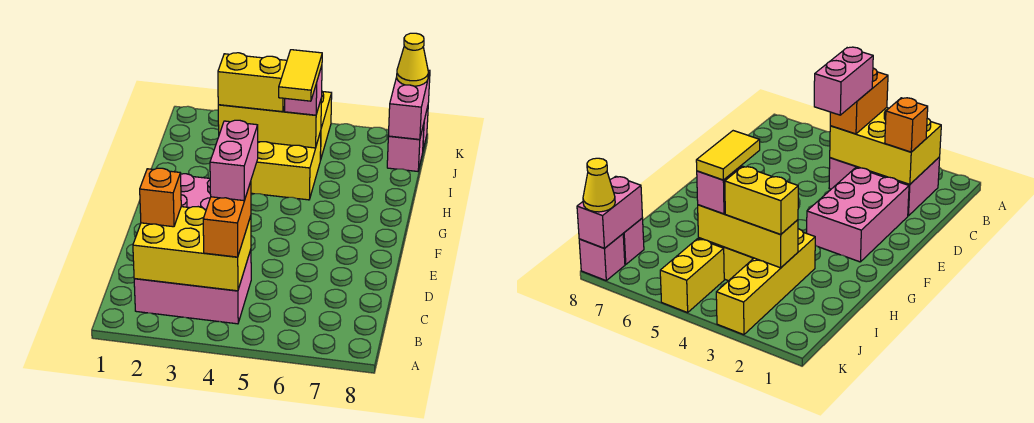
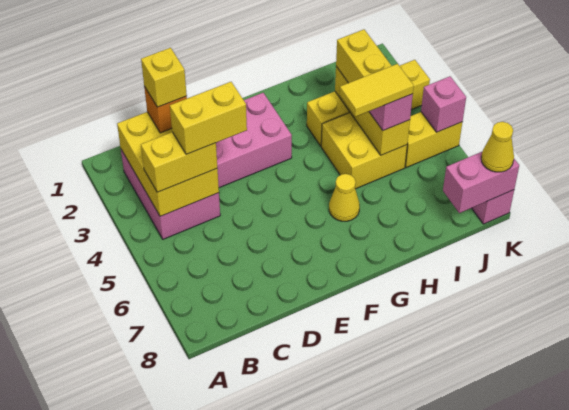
orange 1x2 brick [203,182,251,257] -> yellow 1x2 brick [141,132,217,192]
none -> yellow 1x1 brick [141,48,187,107]
pink 1x2 brick [210,120,258,201] -> yellow 1x2 brick [170,82,247,154]
none -> yellow 1x1 cone [329,174,360,221]
pink 1x1 brick [387,124,424,171] -> pink 1x1 brick moved to [421,76,466,132]

